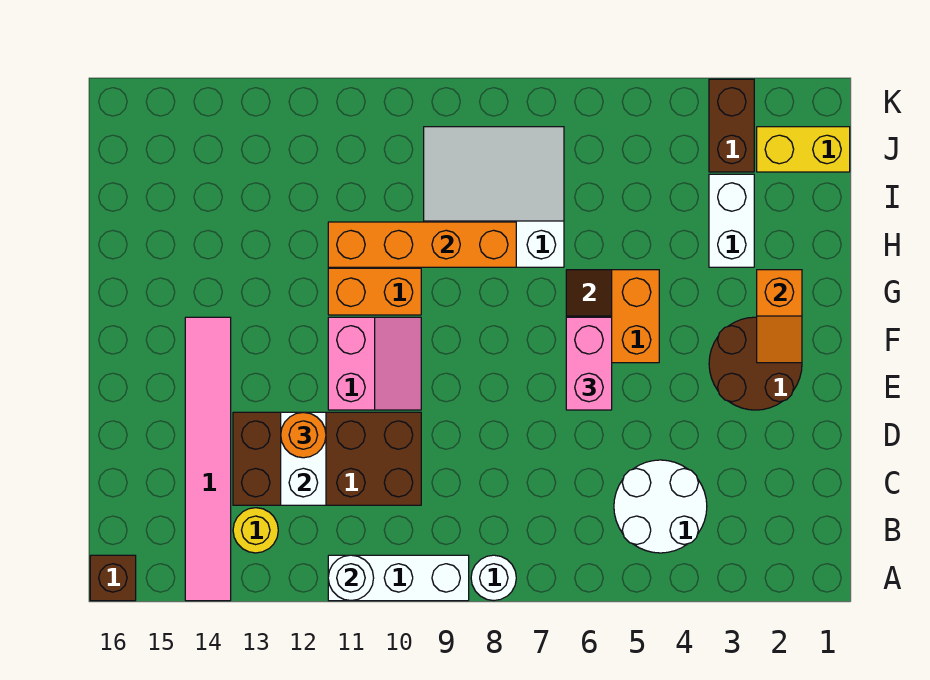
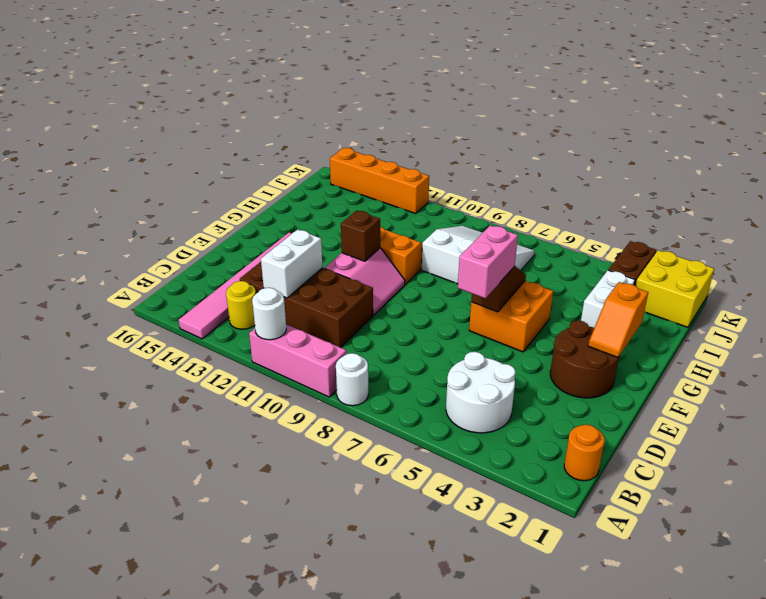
white 1x3 brick [328,555,469,601] -> pink 1x3 brick [249,324,346,397]
brown 1x1 brick [90,555,136,601] -> brown 1x1 brick moved to [341,210,380,261]
orange 1x1 round brick [281,412,326,458] -> orange 1x1 round brick moved to [564,425,605,481]
orange 1x4 brick [328,222,516,267] -> orange 1x4 brick moved to [330,148,429,213]
yellow 1x2 brick [757,127,850,172] -> yellow 2x2 brick [636,250,714,327]

